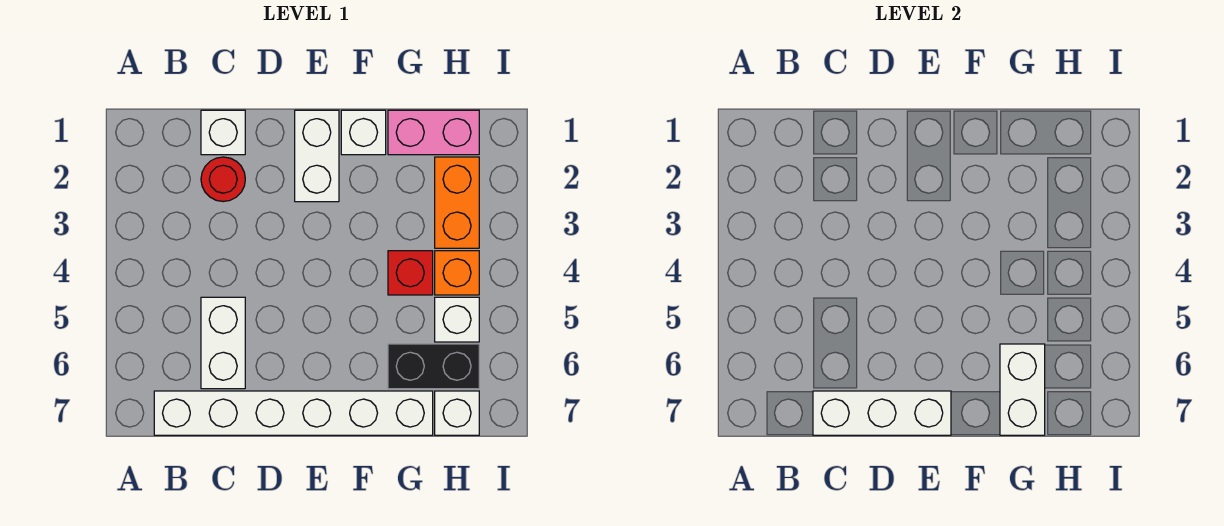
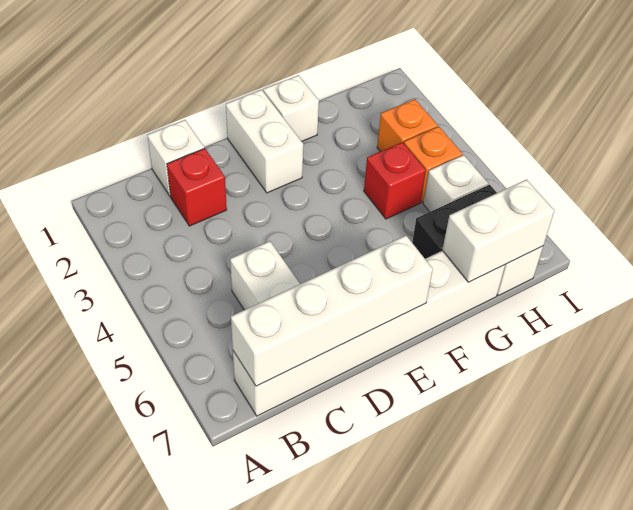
red 1x1 round brick [201,157,245,202] -> red 1x1 brick [167,148,227,226]
white 1x3 brick [813,391,951,435] -> white 1x4 brick [231,235,433,386]
pink 1x2 brick [388,110,479,155] -> none
white 1x2 brick [1000,344,1045,435] -> white 1x2 brick turned to [443,180,554,282]
orange 1x2 brick [435,157,479,248] -> orange 1x1 brick [377,99,438,152]

